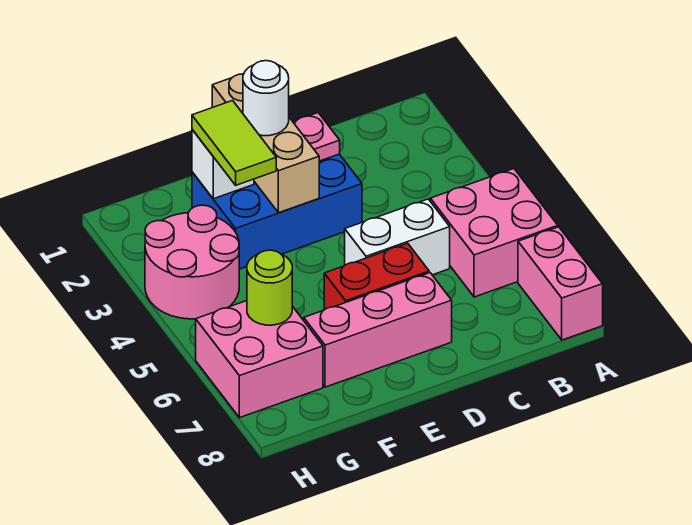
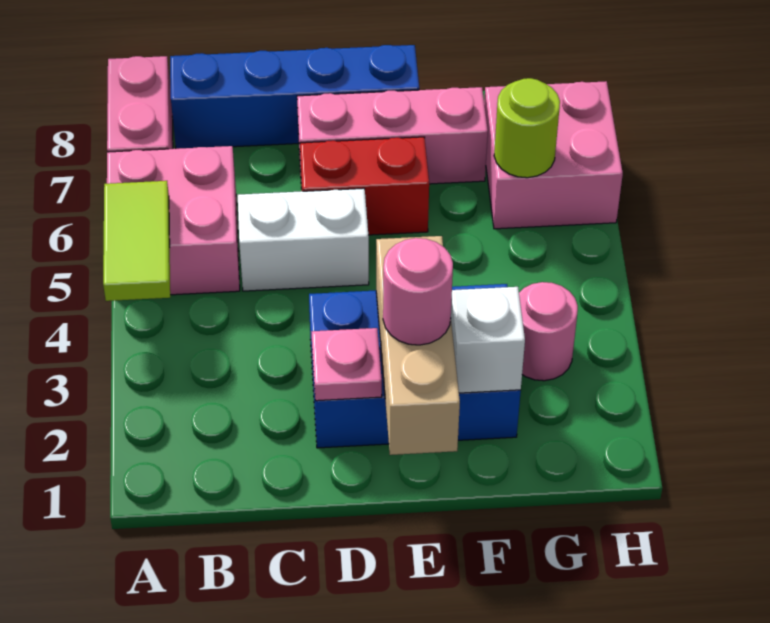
none -> blue 1x4 brick [170,45,419,149]
white 1x1 round brick [243,61,289,136] -> pink 1x1 round brick [383,238,453,345]
lime 1x2 tile [192,101,276,185] -> lime 1x2 tile moved to [103,181,170,301]
pink 2x2 round brick [145,205,239,319] -> pink 1x1 round brick [519,282,578,381]

